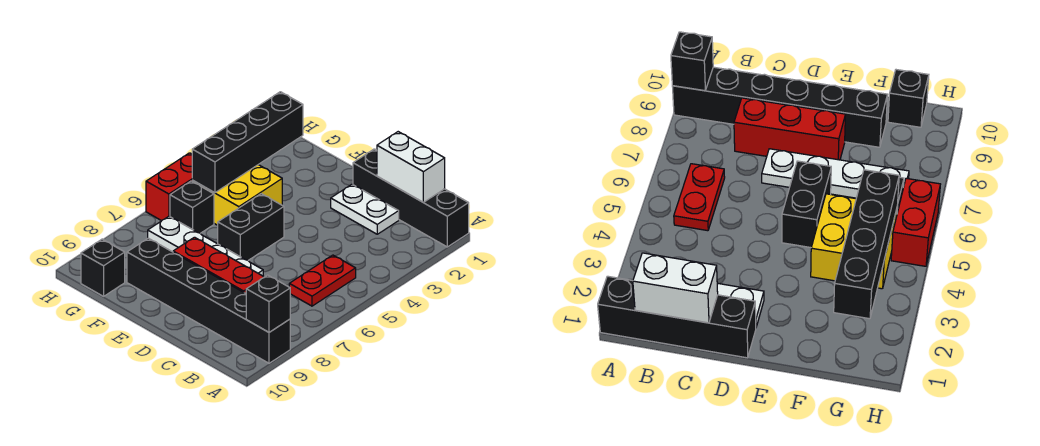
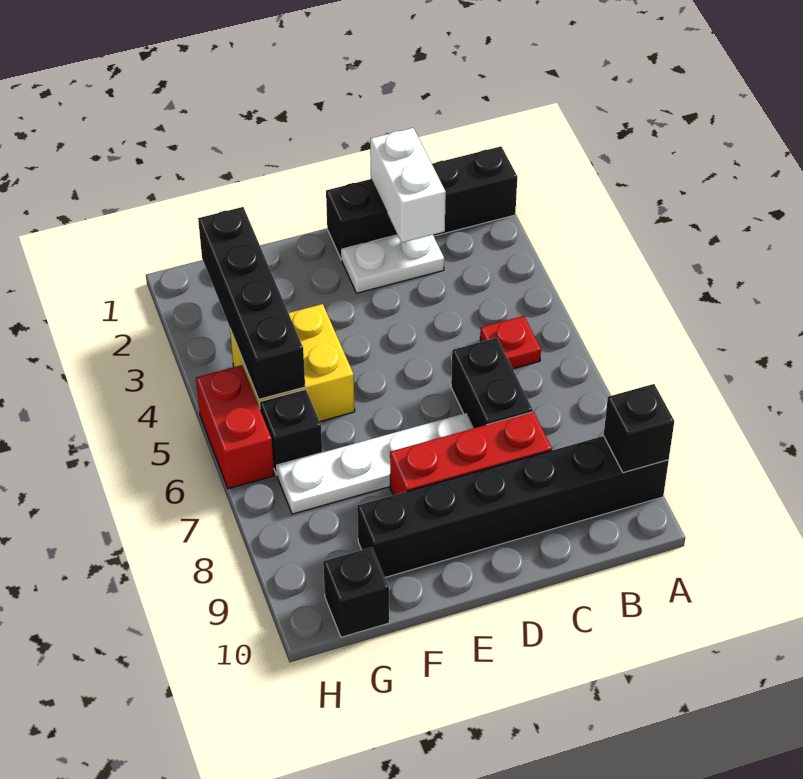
white 1x2 brick [377,132,445,203] -> white 1x2 brick turned to [370,128,446,243]
red 1x2 plate [289,255,356,306] -> red 1x1 plate [480,316,541,369]
black 1x2 brick [218,194,284,260] -> black 1x2 brick moved to [451,338,533,428]

